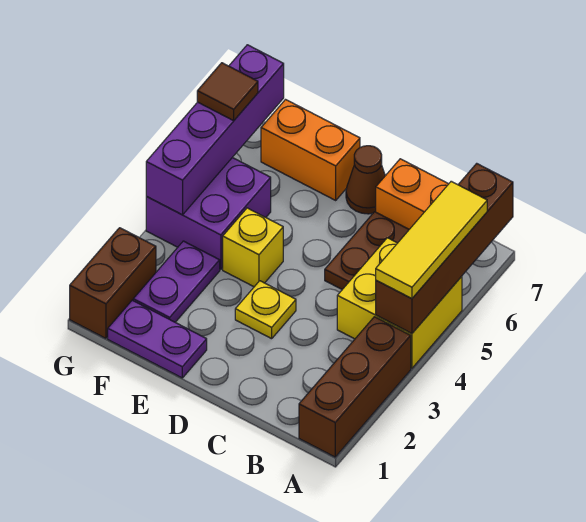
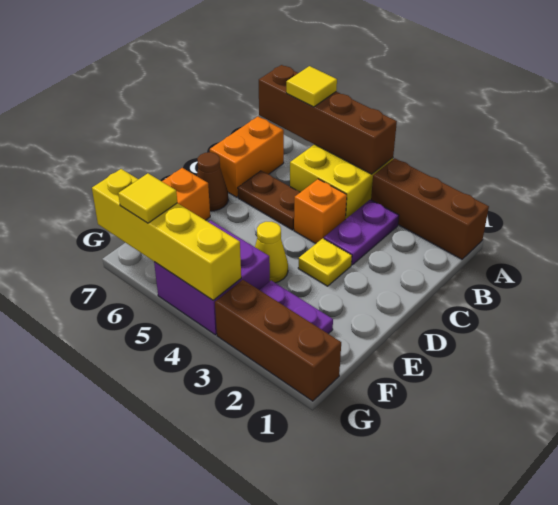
yellow 1x3 tile [376,181,487,299] -> yellow 1x1 tile [286,66,337,107]
none -> orange 1x1 brick [294,179,347,244]
purple 1x2 plate [108,300,207,378] -> purple 1x2 plate moved to [324,200,399,265]
yellow 1x1 brick [223,208,283,287] -> yellow 1x1 cone [255,222,288,283]
brown 1x2 brick [70,228,156,338] -> brown 1x3 brick [215,280,341,401]
purple 1x4 brick [146,45,284,215] -> yellow 1x4 brick [92,169,241,300]
brown 1x1 tile [197,63,258,121] -> yellow 1x1 tile [118,173,177,223]

